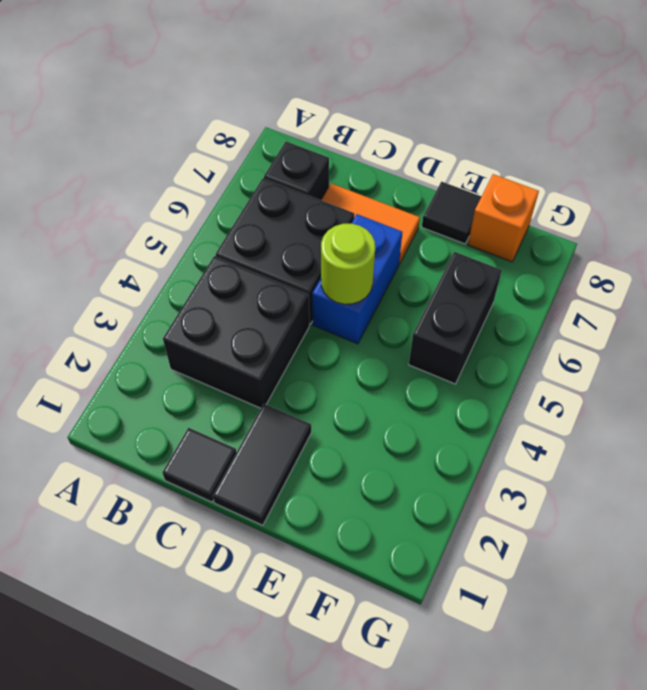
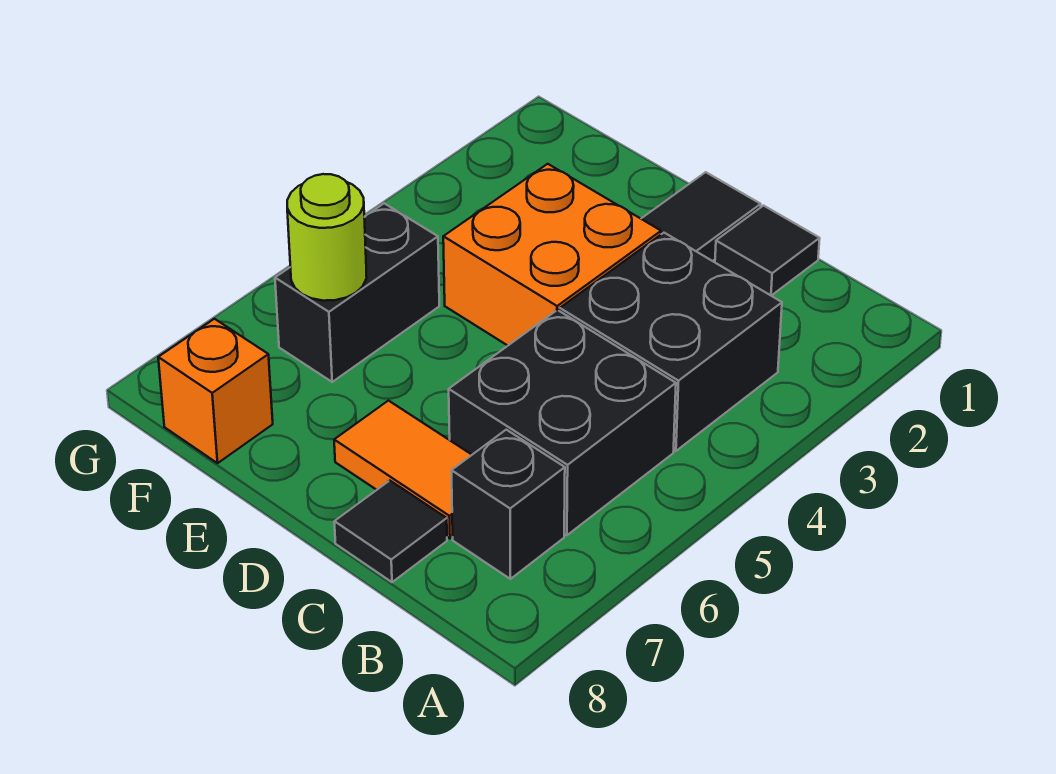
none -> orange 2x2 brick [443,164,661,346]
blue 1x2 brick [312,214,402,344] -> none
lime 1x1 round brick [321,224,375,304] -> lime 1x1 round brick moved to [287,174,367,301]
black 1x1 tile [422,182,481,244] -> black 1x1 tile moved to [334,481,447,582]

